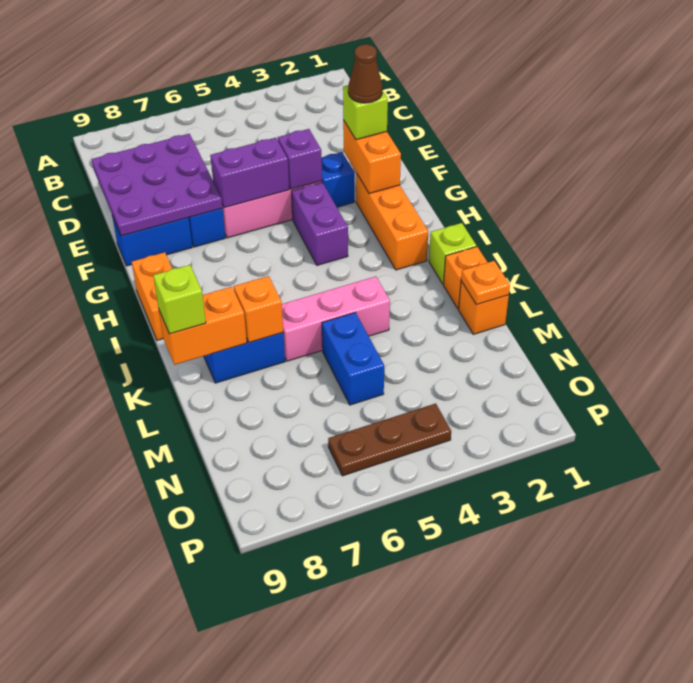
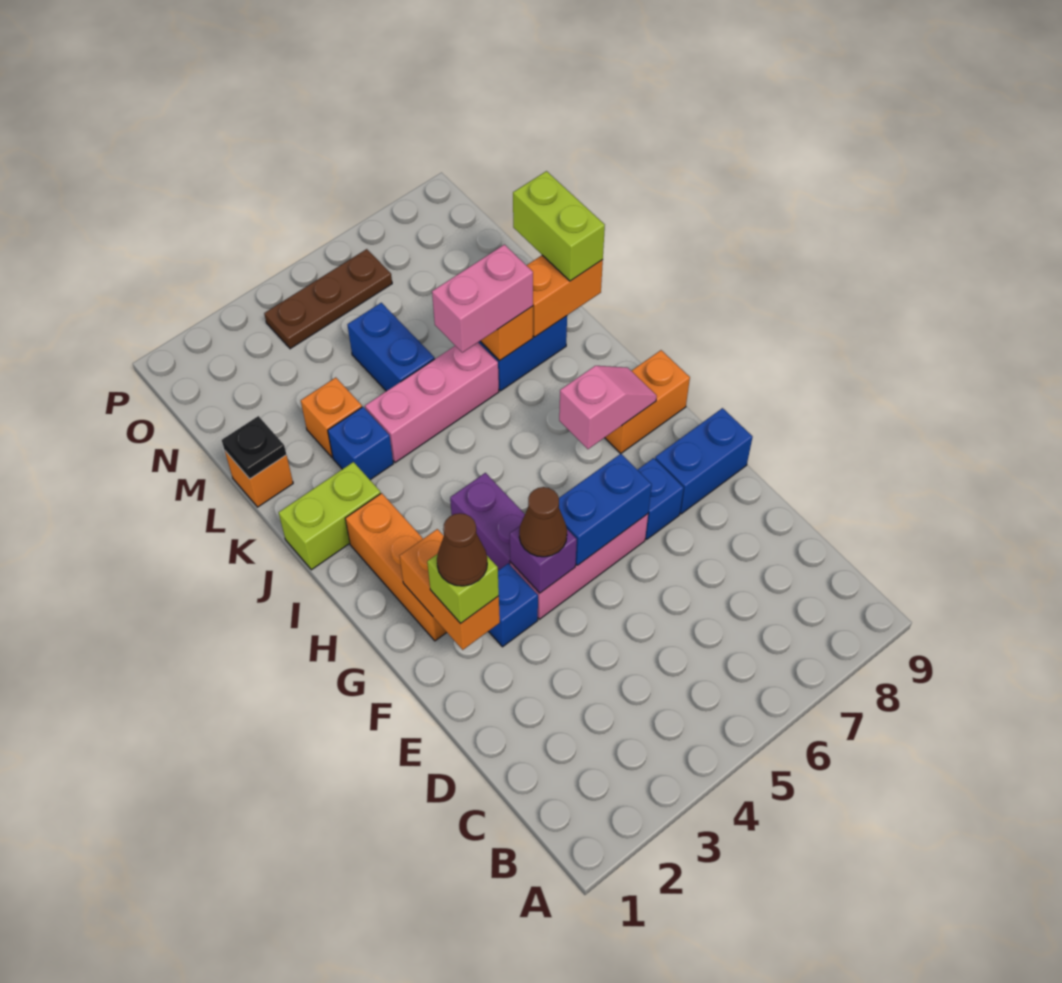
purple 3x3 plate [92,134,222,236] -> none
none -> brown 1x1 cone [519,487,567,557]
purple 1x2 brick [210,138,289,208] -> blue 1x2 brick [559,454,652,565]
none -> pink 1x2 slope [559,366,657,449]
orange 1x2 brick [132,252,172,340] -> orange 1x2 brick turned to [605,350,690,454]
lime 1x1 brick [429,223,476,284] -> lime 1x2 brick [279,462,381,570]
orange 1x1 brick [444,247,488,309] -> orange 1x1 brick moved to [301,378,362,457]
none -> blue 1x1 brick [328,407,393,480]
none -> pink 1x2 brick [432,245,533,352]
lime 1x1 brick [153,265,206,334] -> lime 1x2 brick [513,171,605,281]
orange 1x1 plate [461,261,510,305] -> black 1x1 plate [222,416,286,479]

